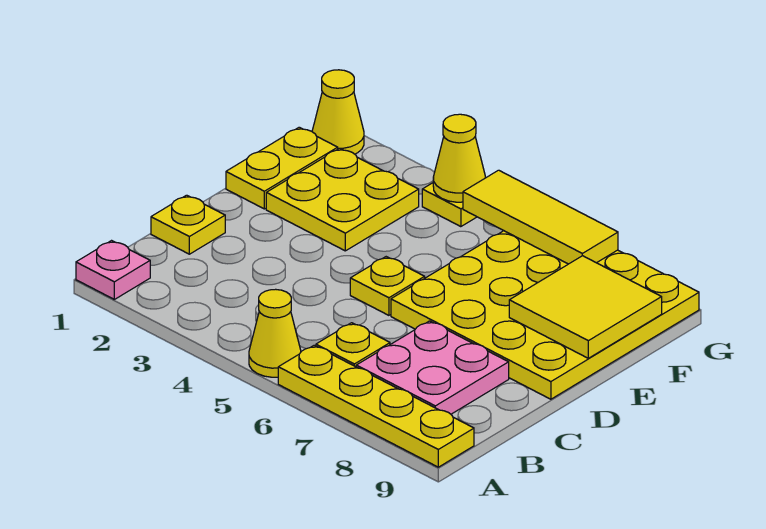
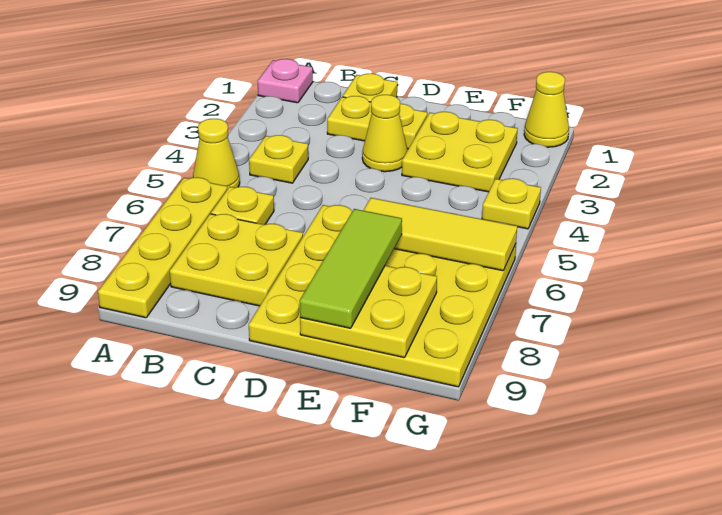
pink 2x2 plate [356,321,509,414] -> yellow 2x2 plate [170,214,303,306]
yellow 1x1 plate [350,257,425,315] -> yellow 1x1 plate moved to [249,135,308,183]
yellow 1x2 plate [226,127,338,209] -> yellow 1x2 plate moved to [327,96,427,149]
none -> lime 1x3 tile [299,209,402,328]
yellow 2x2 tile [509,256,662,358] -> yellow 2x2 plate [300,266,437,358]
yellow 1x1 cone [433,114,485,202] -> yellow 1x1 cone moved to [362,95,408,172]
yellow 1x3 tile [463,170,618,264] -> yellow 1x3 tile turned to [363,198,517,271]

